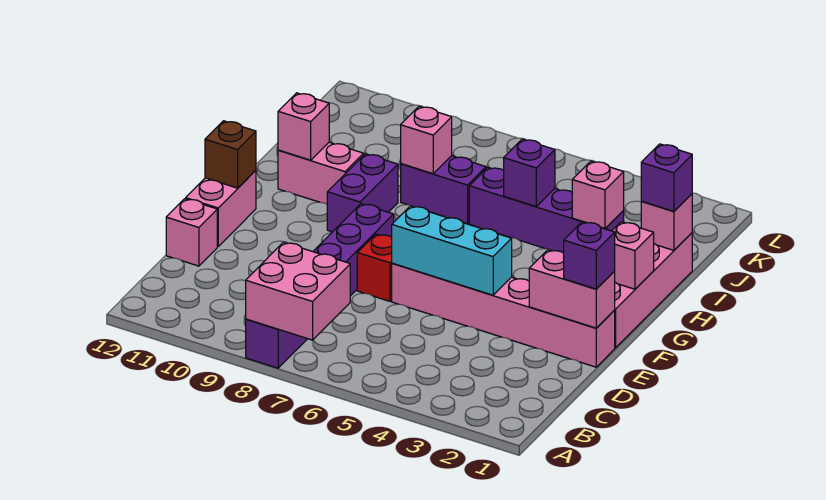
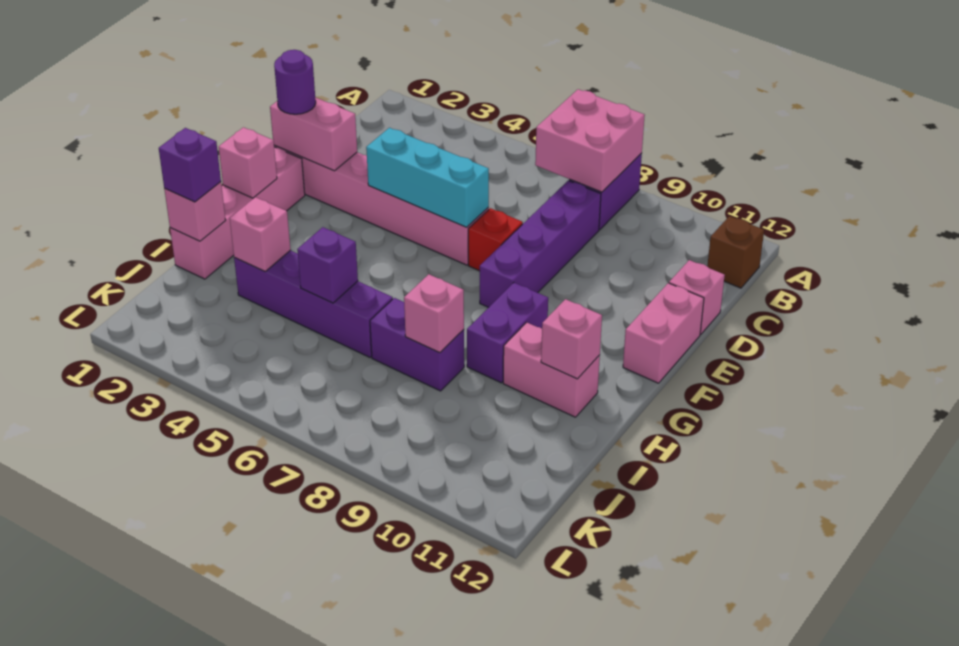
purple 1x1 brick [564,222,615,289] -> purple 1x1 round brick [274,50,316,114]
brown 1x1 brick [205,121,256,188] -> brown 1x1 brick moved to [707,216,764,288]

